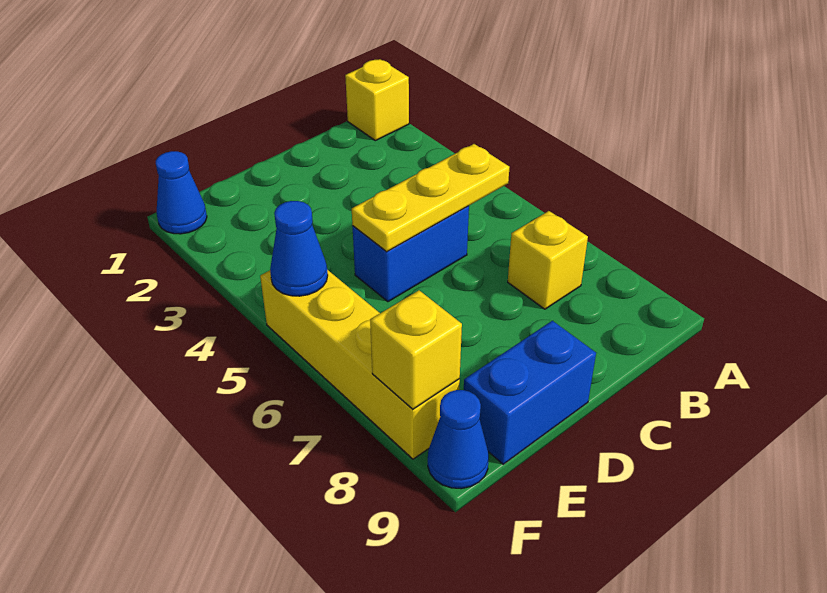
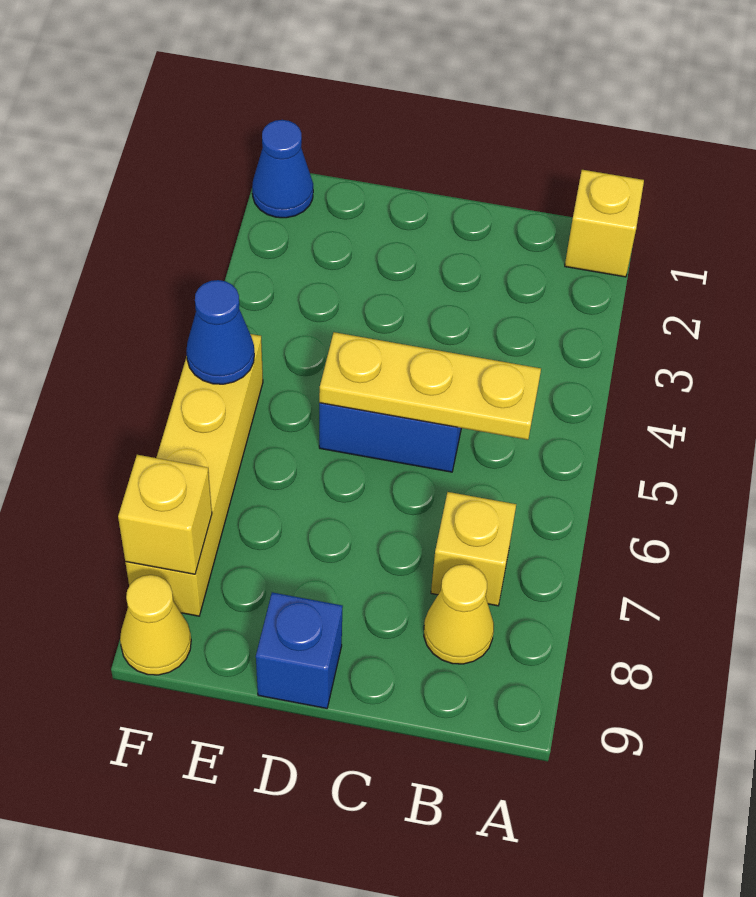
none -> yellow 1x1 cone [424,564,494,664]
blue 1x2 brick [464,321,596,464] -> blue 1x1 brick [256,592,343,708]
blue 1x1 cone [428,390,489,489] -> yellow 1x1 cone [120,575,191,675]

